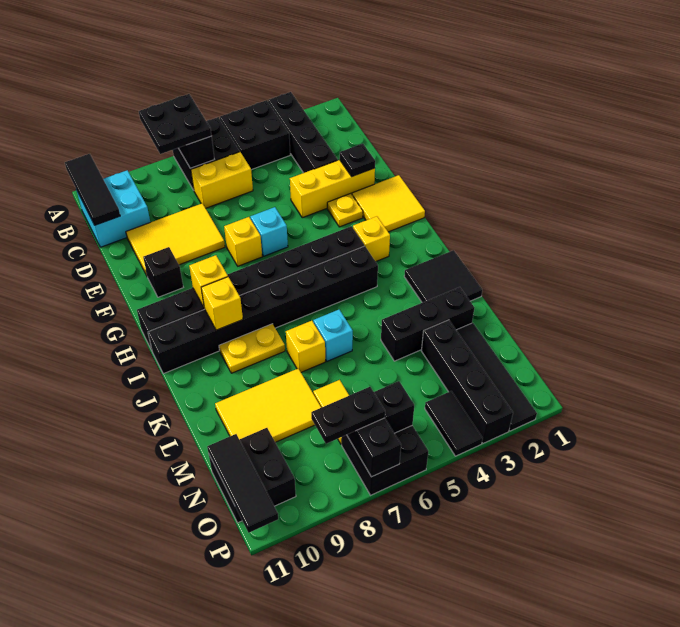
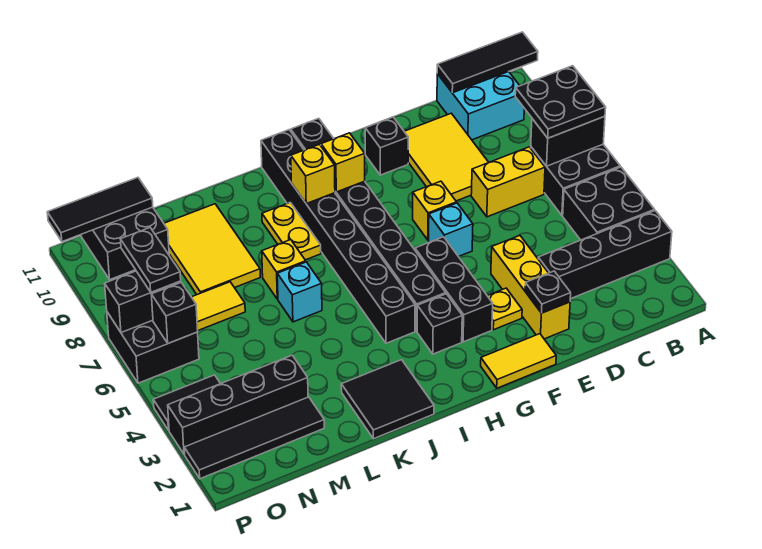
yellow 1x2 brick [191,152,253,208] -> yellow 1x2 brick turned to [471,147,545,217]
yellow 2x2 tile [352,175,425,232] -> yellow 1x2 tile [481,334,556,388]
yellow 1x1 brick [353,216,390,261] -> black 1x1 brick [417,294,462,354]
black 1x3 brick [381,287,474,361] -> black 1x3 brick moved to [415,237,493,342]

